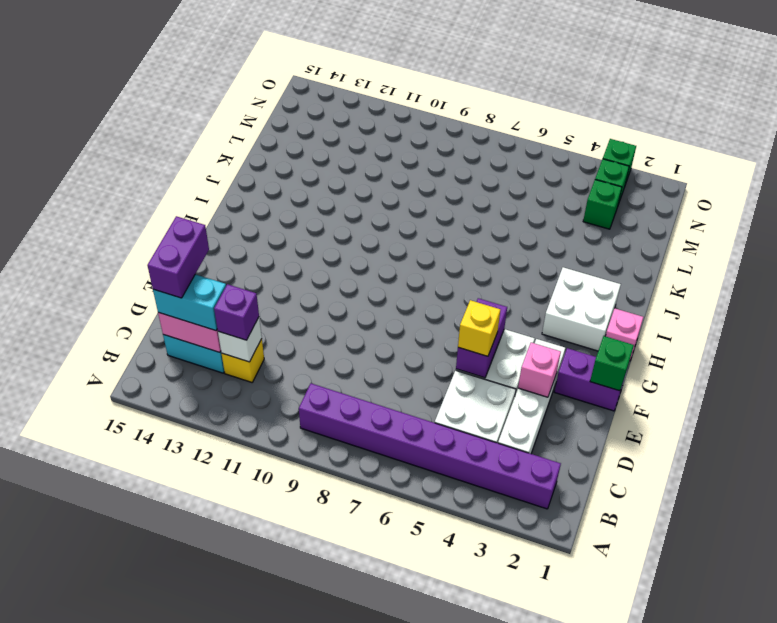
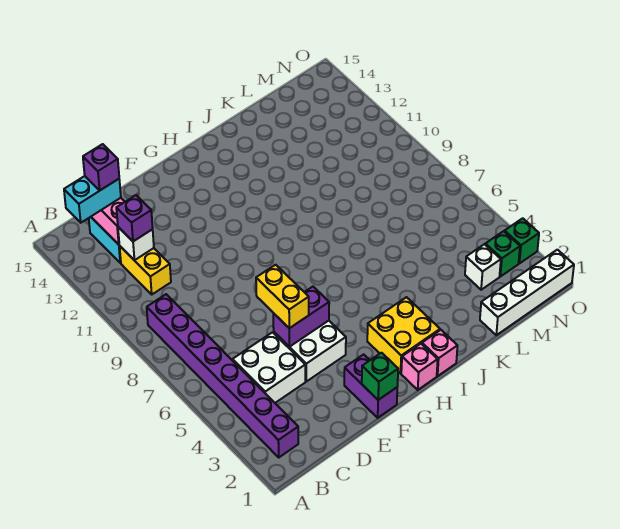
white 1x4 brick [498,339,565,454] -> white 1x4 brick moved to [480,250,574,335]
yellow 1x1 brick [222,339,264,382] -> yellow 1x2 brick [120,246,171,294]
cyan 1x2 brick [153,274,226,331] -> cyan 1x2 brick turned to [64,176,121,223]
purple 1x2 brick [147,216,209,298] -> purple 1x1 brick [83,144,119,191]
pink 1x1 brick [518,342,561,397] -> pink 1x1 brick moved to [422,330,457,376]
yellow 1x1 brick [458,300,500,356] -> yellow 1x2 brick [256,265,309,328]
white 2x2 brick [542,267,621,351] -> yellow 2x2 brick [367,297,440,373]
green 1x1 brick [583,180,622,229] -> white 1x1 brick [465,244,501,290]

